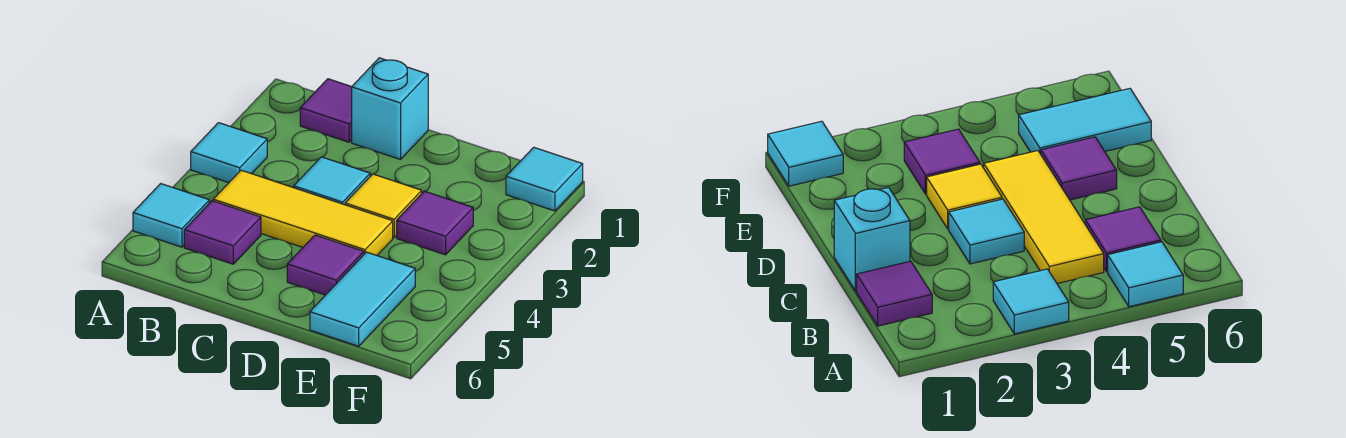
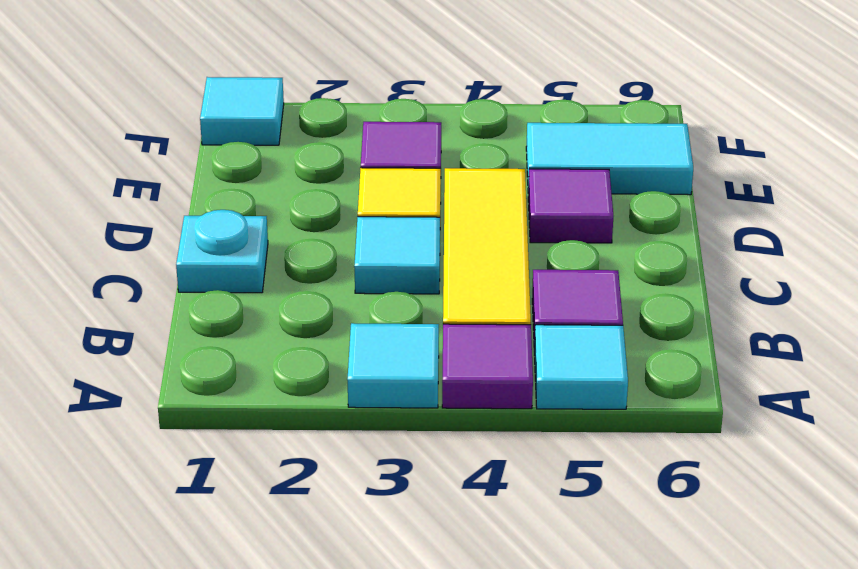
purple 1x1 tile [300,79,352,142] -> purple 1x1 tile moved to [442,324,533,409]
cyan 1x1 brick [352,58,428,159] -> cyan 1x1 plate [176,210,268,293]

